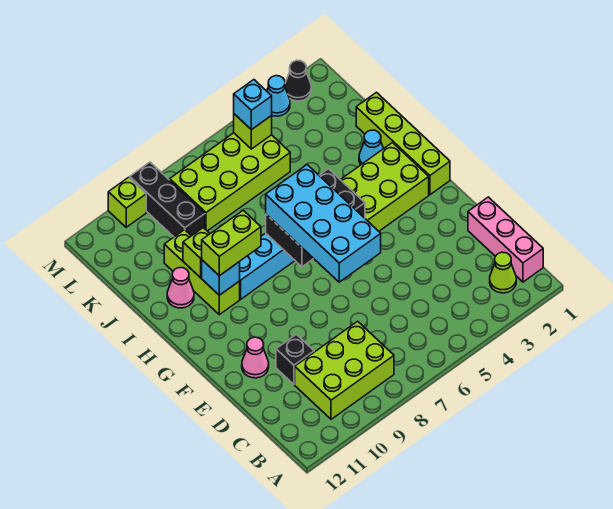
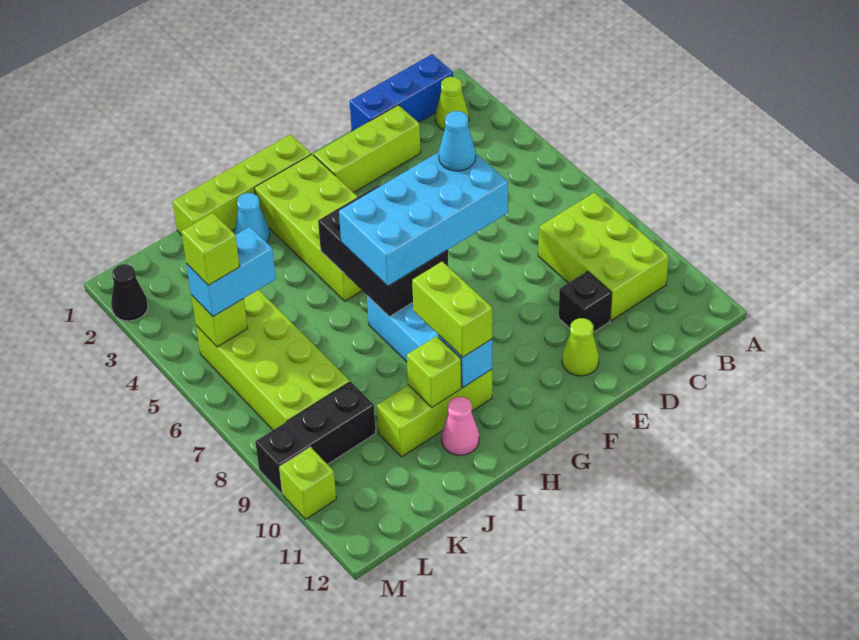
pink 1x3 brick [468,197,543,282] -> blue 1x3 brick [350,54,453,131]
none -> lime 1x3 brick [314,105,421,193]
pink 1x1 cone [242,337,269,378] -> lime 1x1 cone [562,318,599,376]
cyan 1x1 brick [234,80,272,130] -> cyan 1x2 brick [187,227,276,316]
none -> lime 1x1 brick [181,213,240,285]
cyan 1x1 cone [267,76,290,116] -> cyan 1x1 cone moved to [439,111,476,171]

